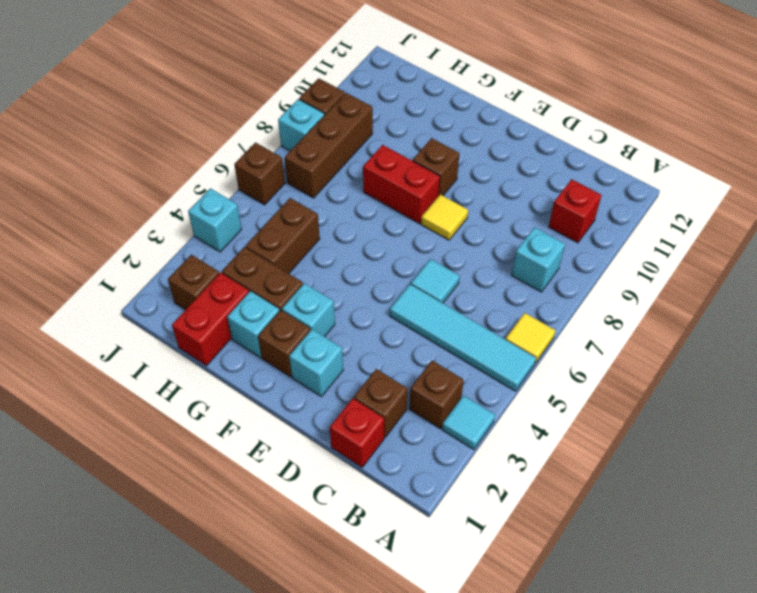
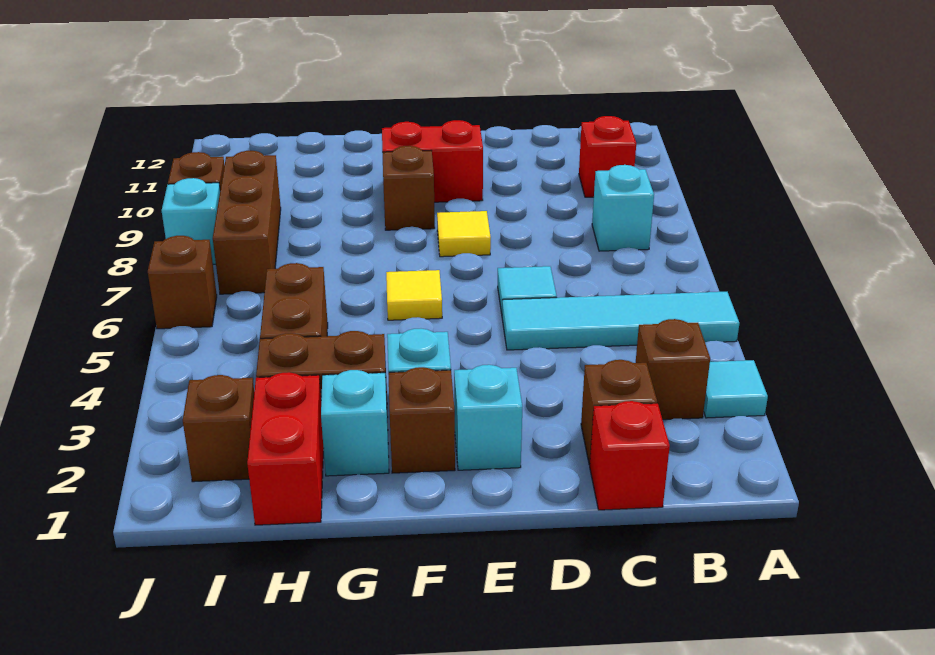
yellow 1x1 tile [506,313,556,363] -> yellow 1x1 tile moved to [386,270,442,320]
red 1x2 brick [363,145,440,224] -> red 1x2 brick moved to [382,120,483,202]
cyan 1x1 brick [188,188,242,252] -> none

